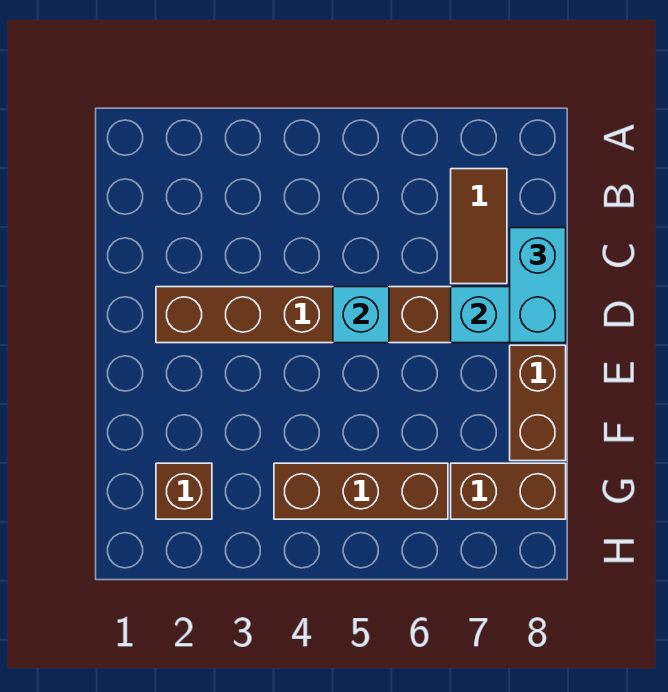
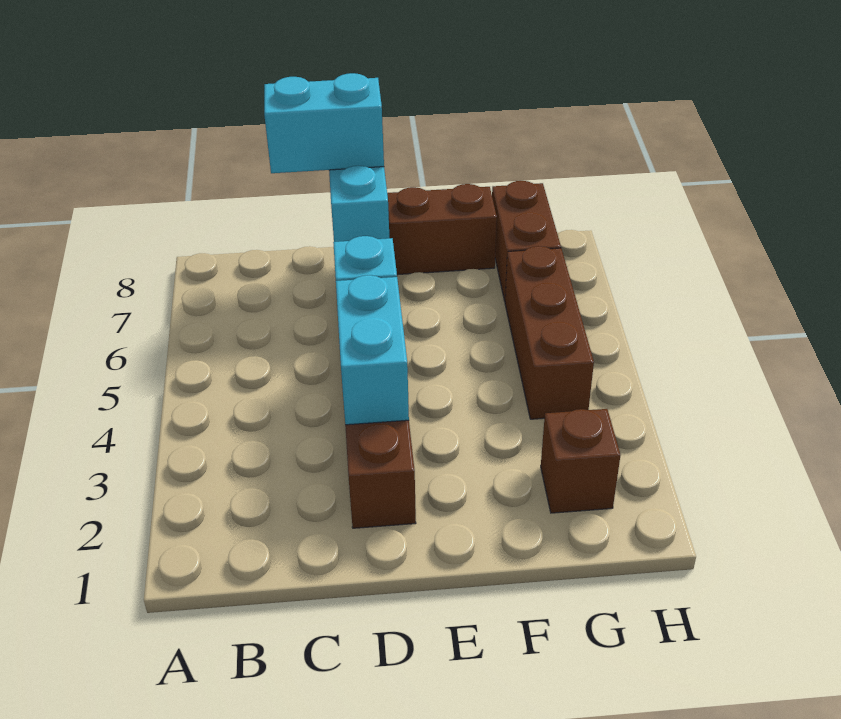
brown 1x2 tile [451,169,507,284] -> none
none -> cyan 1x2 brick [336,275,409,425]

